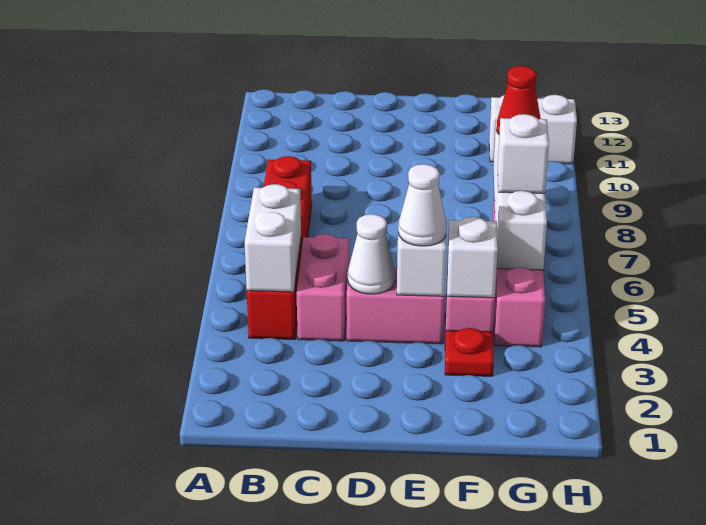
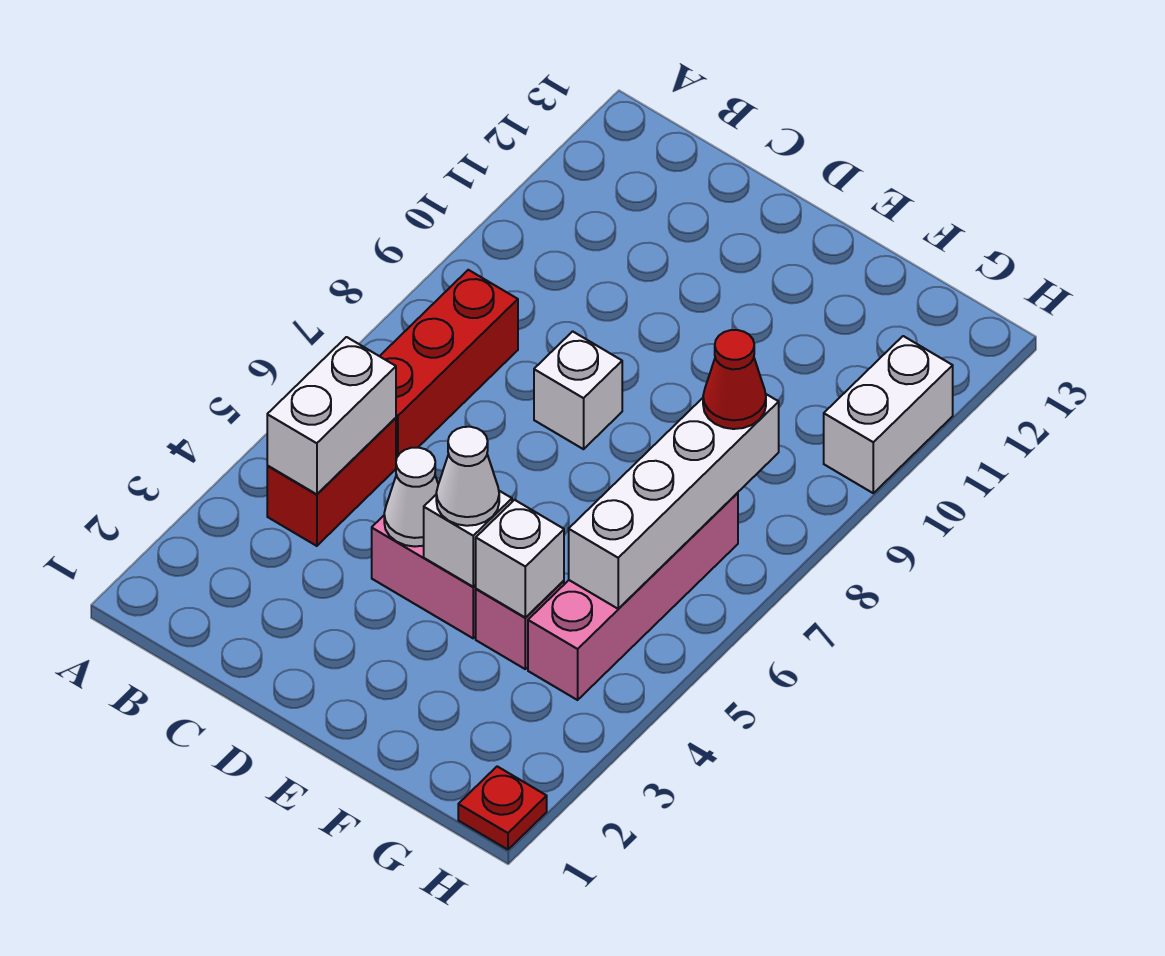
pink 1x2 brick [297,234,349,341] -> none
red 1x1 plate [445,328,494,376] -> red 1x1 plate moved to [458,766,547,850]
white 1x1 brick [498,114,549,193] -> white 1x1 brick moved to [534,331,622,449]
white 1x2 brick [489,95,577,164] -> white 1x2 brick turned to [824,336,953,493]

